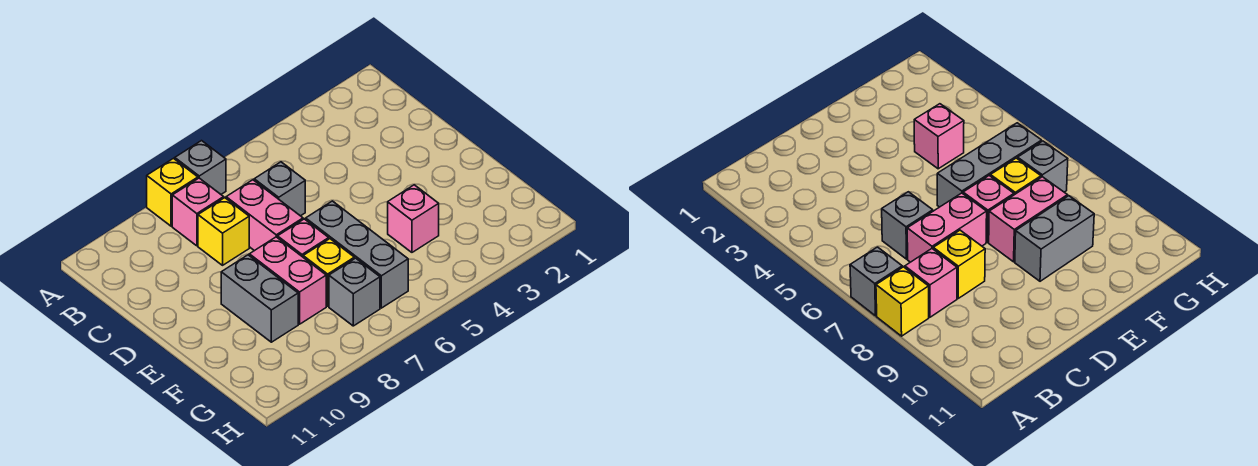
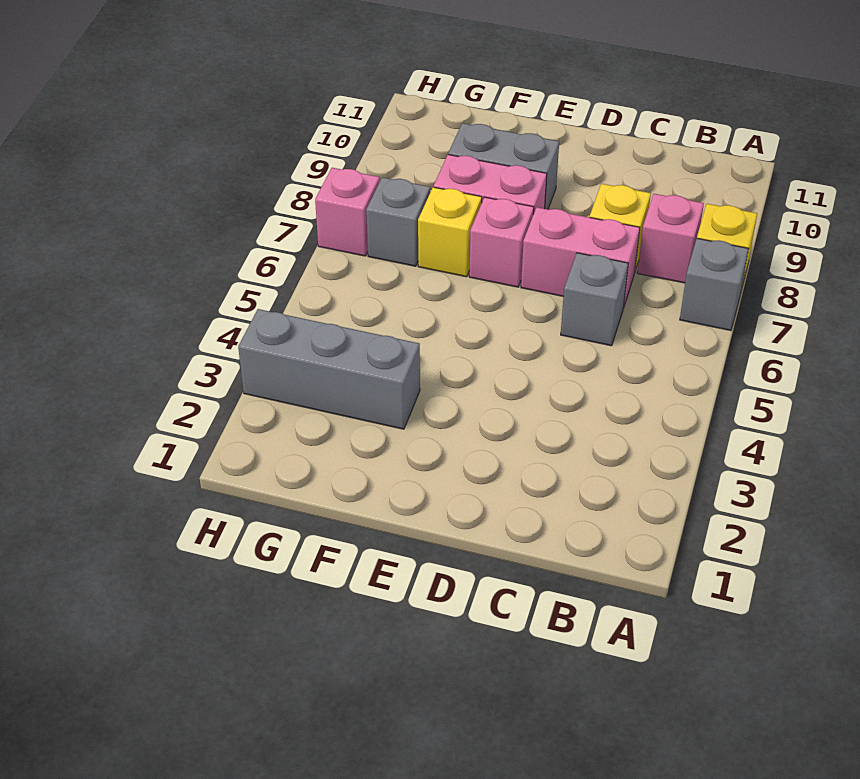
grey 1x3 brick [306,201,408,308] -> grey 1x3 brick moved to [238,309,420,429]
pink 1x1 brick [388,185,439,252] -> pink 1x1 brick moved to [315,168,380,256]

